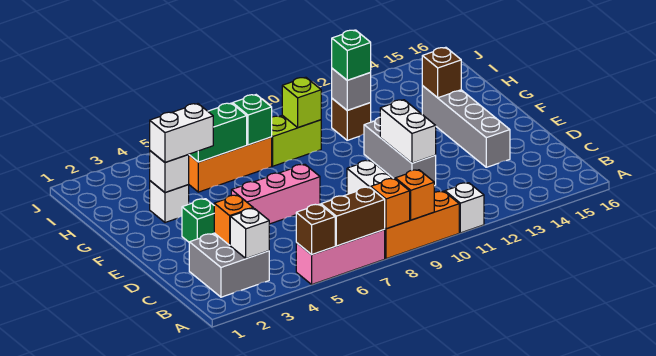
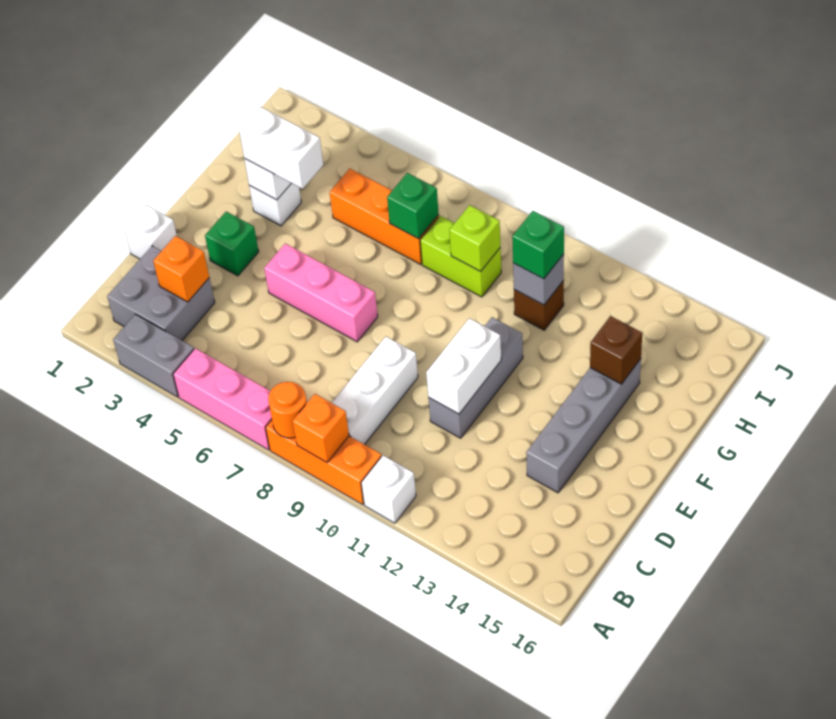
none -> grey 1x2 brick [113,314,194,397]
brown 1x1 brick [296,204,335,255] -> none
brown 1x2 brick [321,187,385,246] -> none
orange 1x1 brick [371,178,410,229] -> orange 1x1 round brick [268,382,307,438]
white 1x1 brick [230,208,269,259] -> white 1x1 brick moved to [124,205,177,259]
green 1x2 brick [189,103,247,162] -> none

